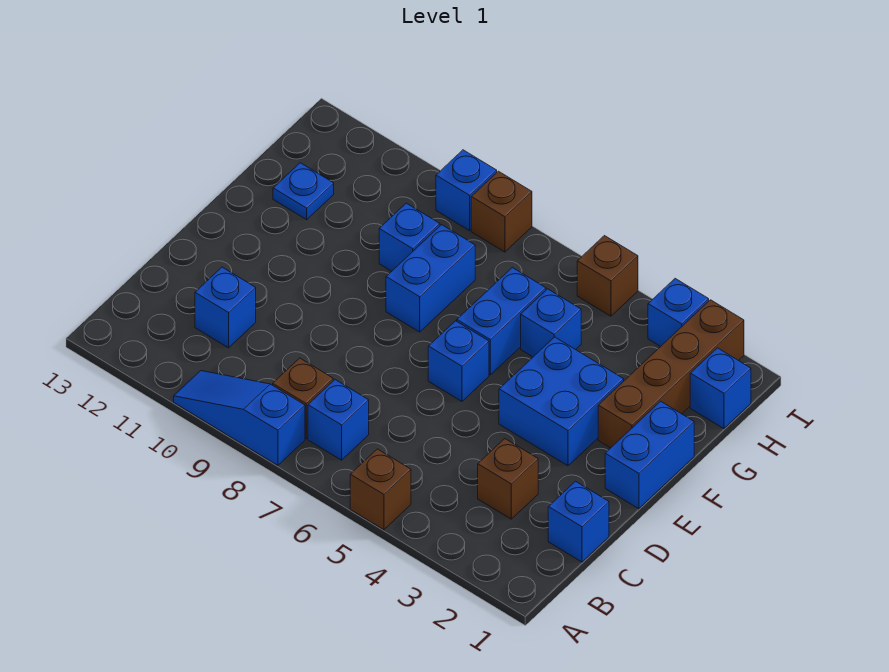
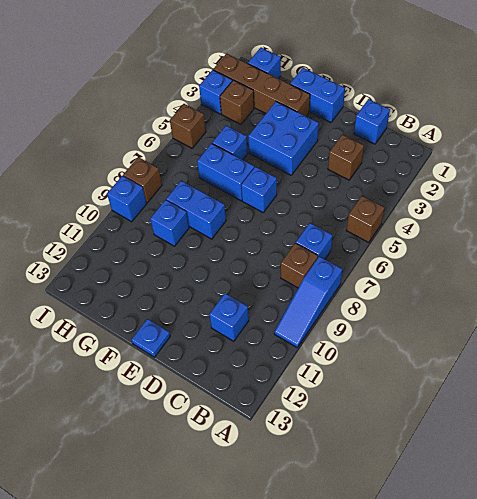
blue 1x1 plate [273,163,334,220] -> blue 1x1 plate moved to [131,319,170,357]
none -> brown 1x1 brick [220,80,254,125]

